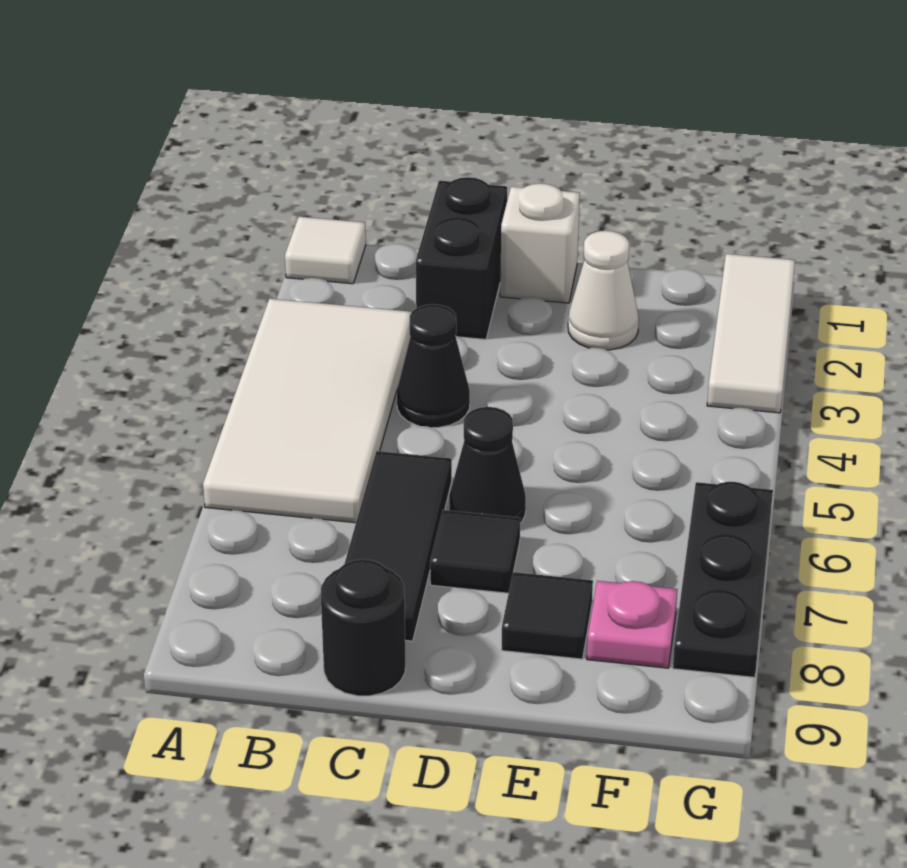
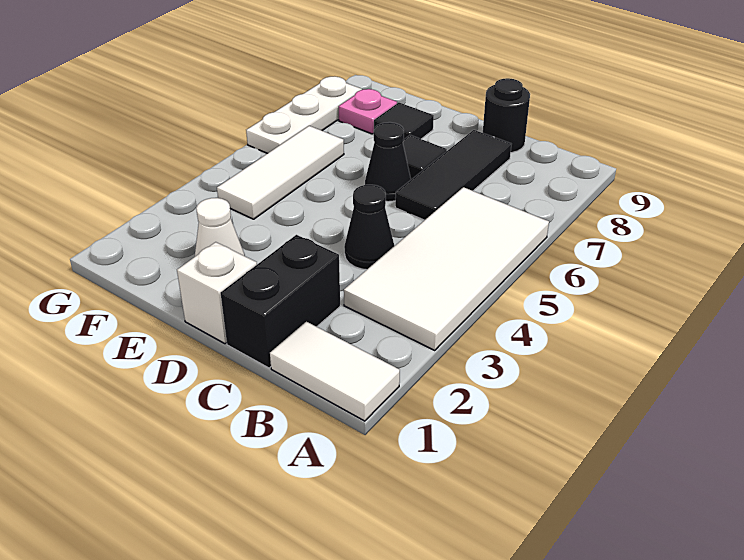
white 1x1 tile [285,217,366,284] -> white 1x2 tile [270,322,400,421]
white 1x3 tile [707,254,795,413] -> white 1x3 tile moved to [217,126,344,219]
black 1x3 plate [673,482,773,677] -> white 1x3 plate [246,76,362,153]

